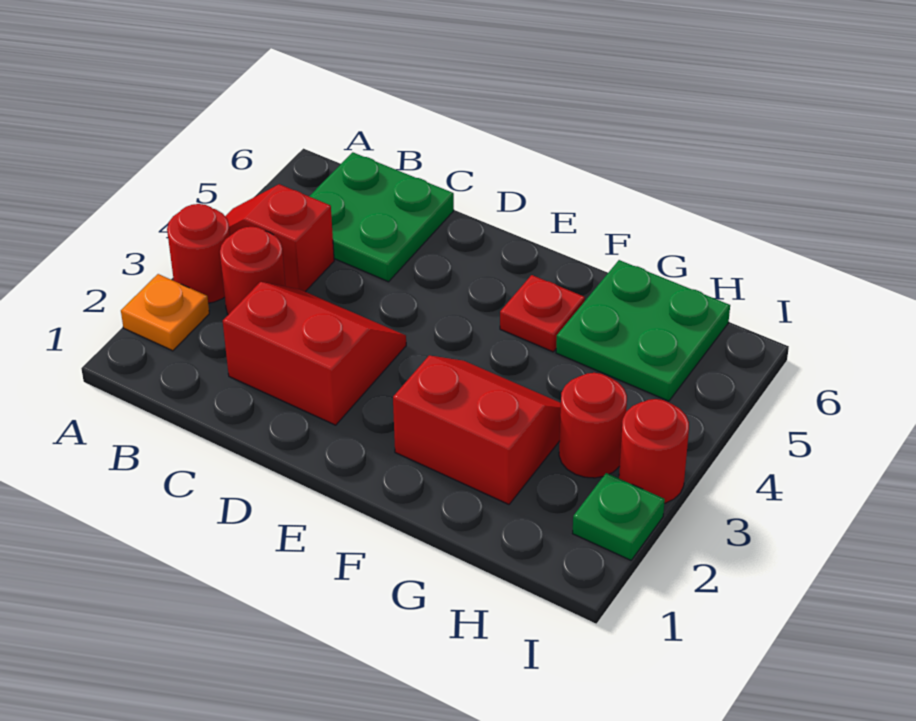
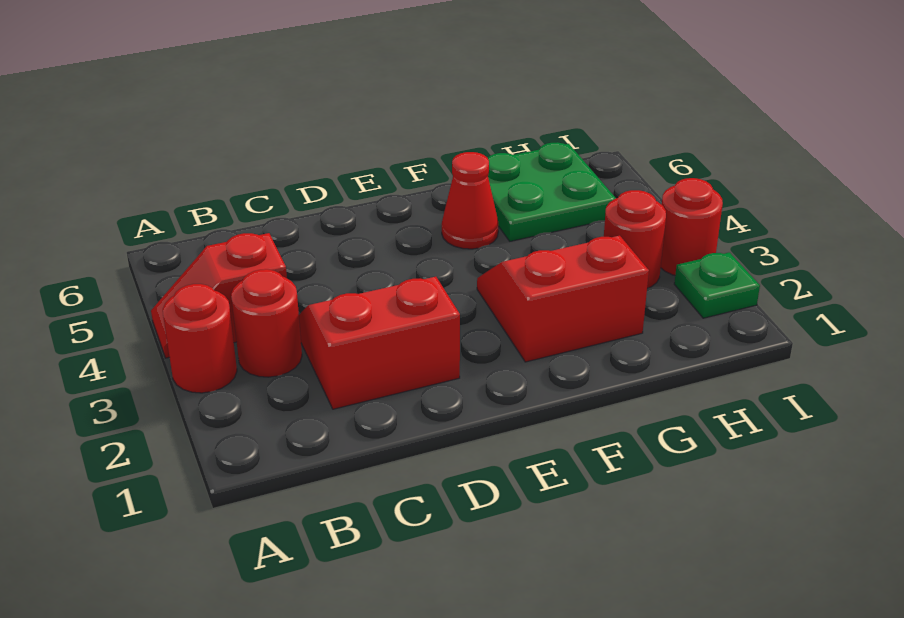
orange 1x1 plate [121,274,209,351] -> none
green 2x2 plate [309,152,454,282] -> none
red 1x1 plate [500,275,585,352] -> red 1x1 cone [442,152,498,249]

